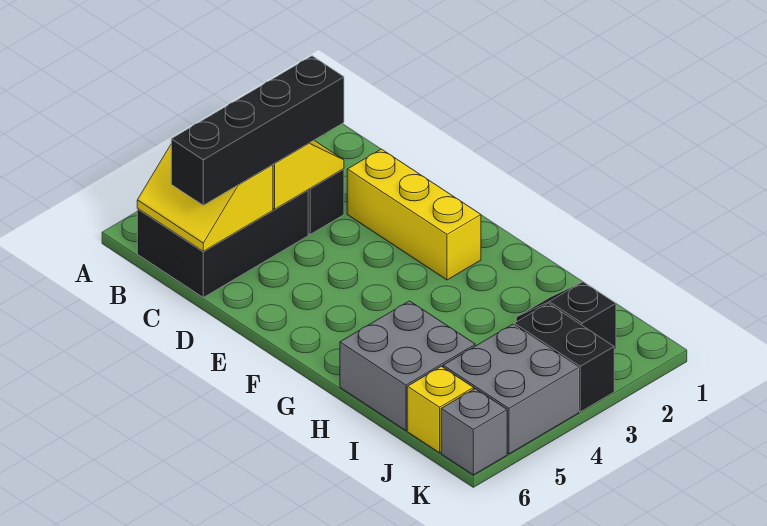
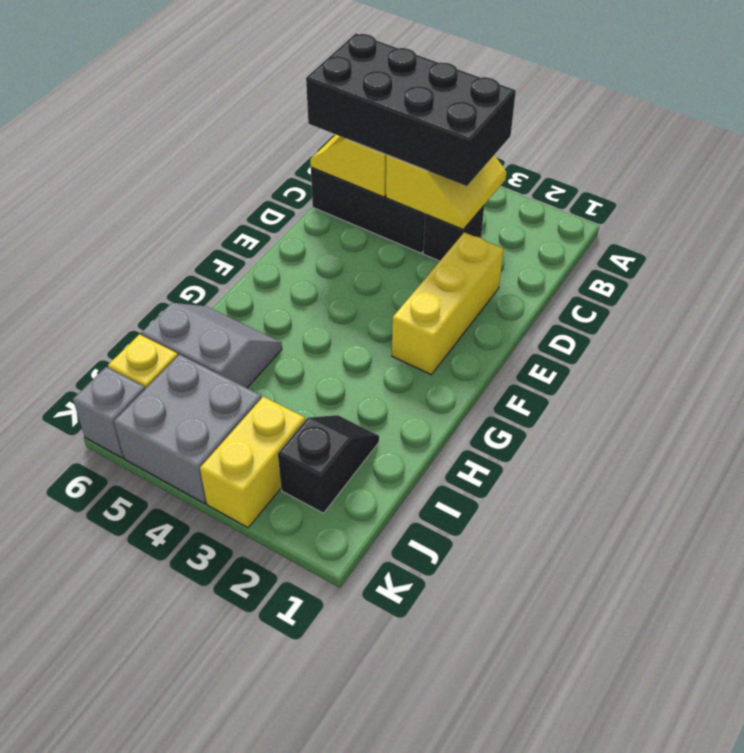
black 1x4 brick [171,56,344,205] -> black 2x4 brick [306,33,516,186]
grey 2x2 brick [340,301,475,431] -> grey 2x2 slope [141,303,282,388]
black 1x2 brick [514,303,614,412] -> yellow 1x2 brick [200,396,305,528]

